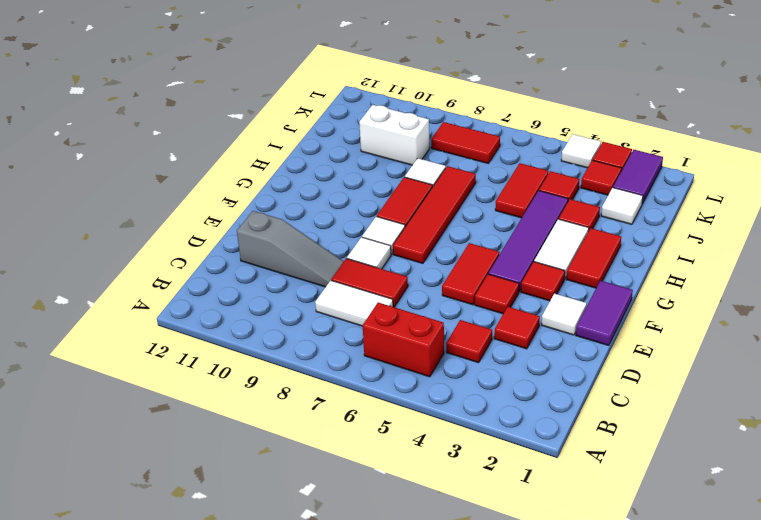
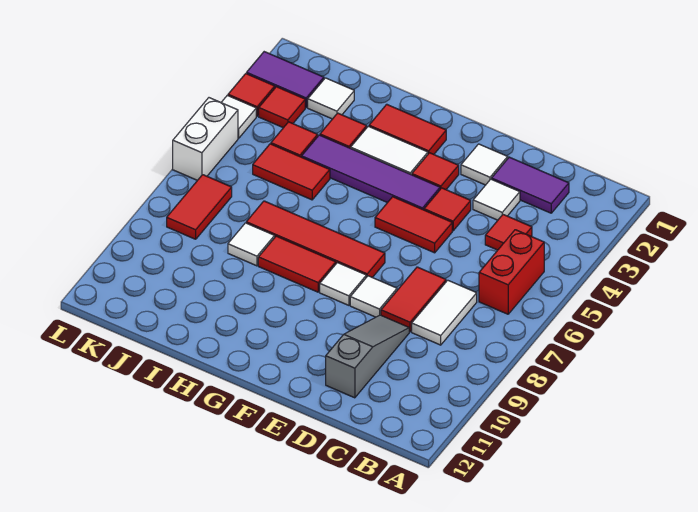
red 1x1 tile [494,307,540,349] -> white 1x1 tile [473,179,520,220]
purple 1x2 tile [576,281,633,346] -> purple 1x2 tile moved to [492,157,569,213]
white 1x2 brick [359,105,429,165] -> white 1x2 brick moved to [173,98,238,180]

